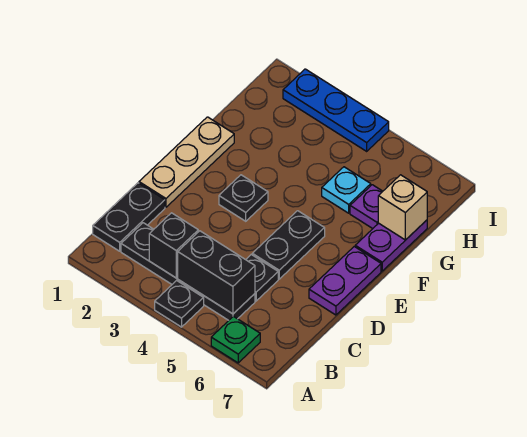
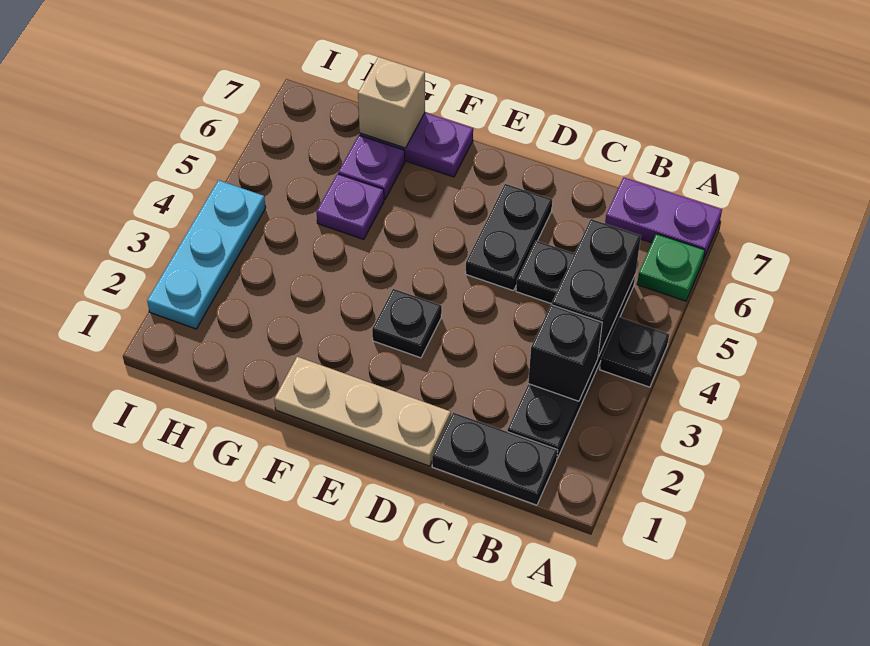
black 1x2 plate [252,211,325,279] -> black 1x2 plate turned to [466,184,552,291]
purple 1x2 plate [309,247,381,315] -> purple 1x2 plate moved to [605,177,722,260]
cyan 1x1 plate [322,167,371,213] -> purple 1x1 plate [316,174,384,239]
blue 1x3 plate [283,69,389,151] -> cyan 1x3 plate [147,180,266,329]

